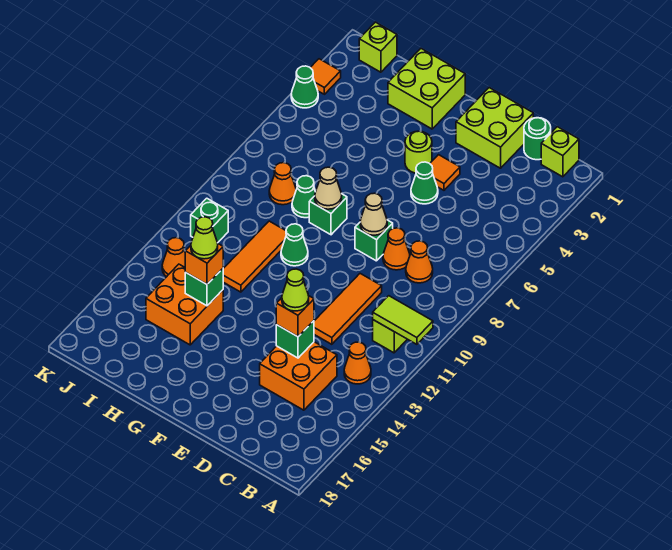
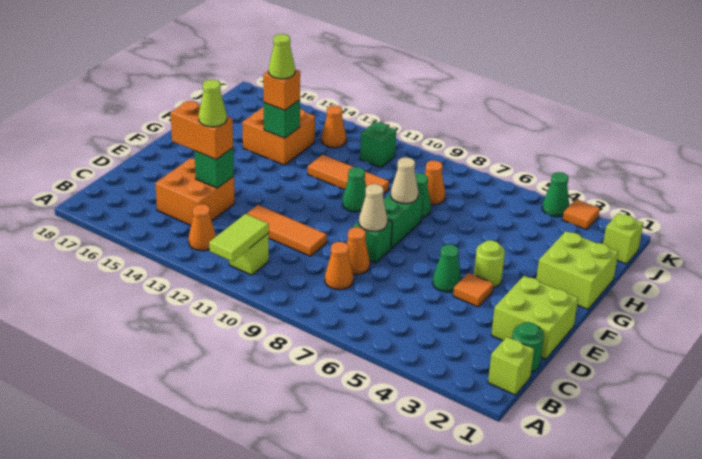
orange 1x1 brick [276,296,314,337] -> orange 1x2 brick [171,101,233,159]
green 1x1 brick [309,194,347,235] -> green 1x2 brick [384,192,423,249]

